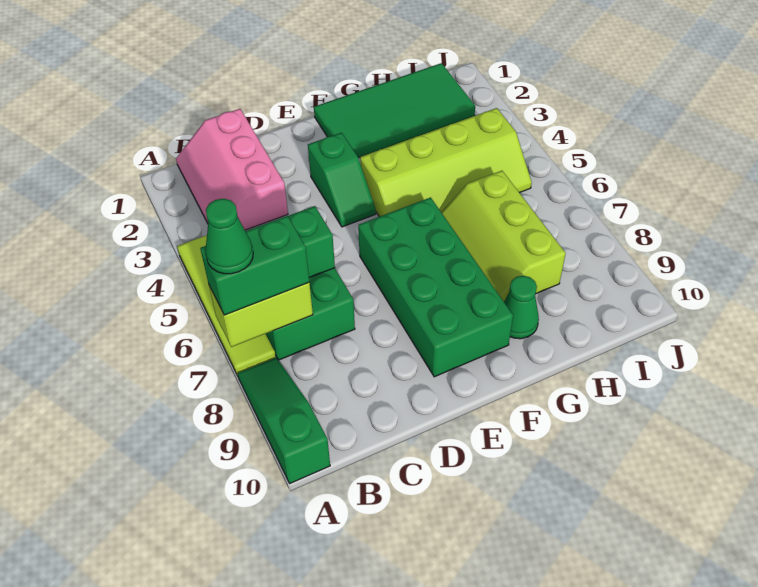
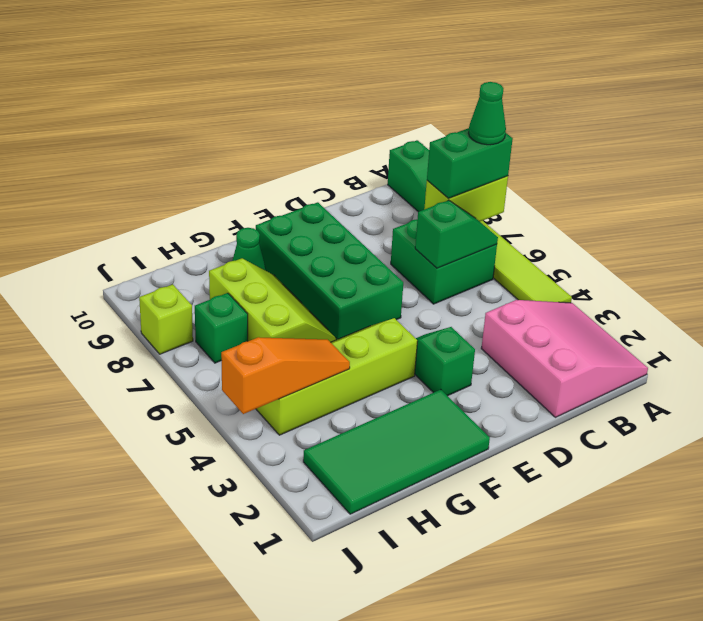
pink 2x3 slope [176,109,288,230] -> pink 3x3 slope [481,300,648,417]
none -> orange 1x3 slope [221,337,350,414]
none -> green 1x1 brick [195,293,248,363]
none -> lime 1x1 brick [139,284,193,354]

